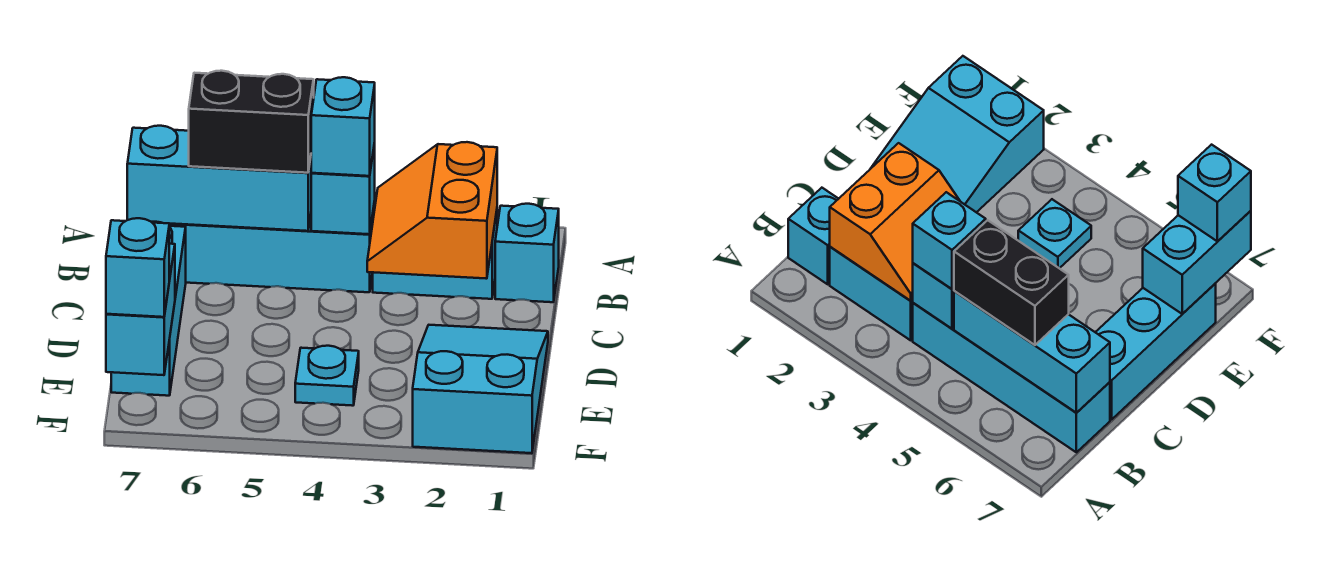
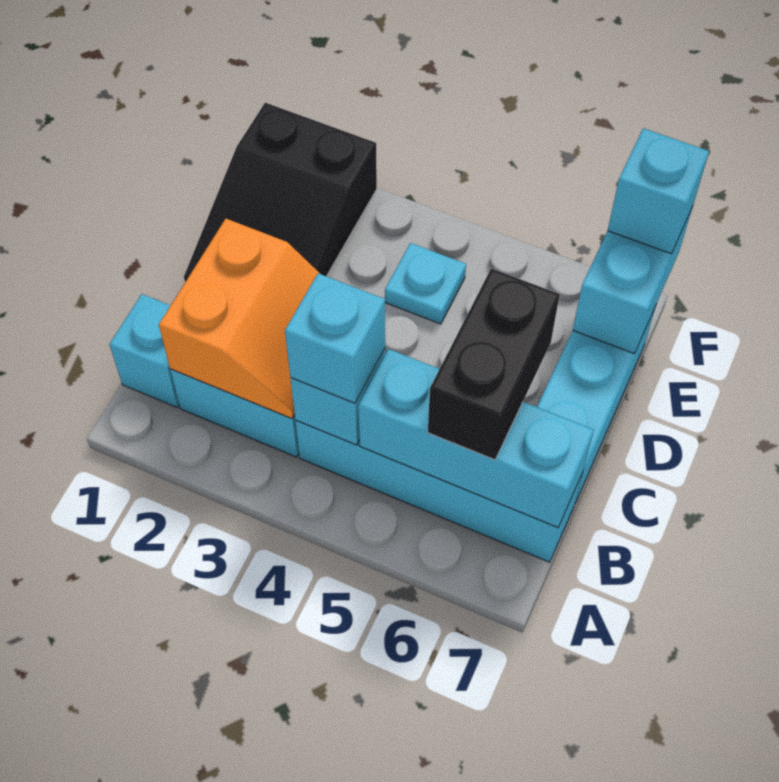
black 1x2 brick [189,71,314,173] -> black 1x2 brick turned to [428,268,560,460]
cyan 2x3 slope [413,325,548,453] -> black 2x3 slope [184,103,377,282]

